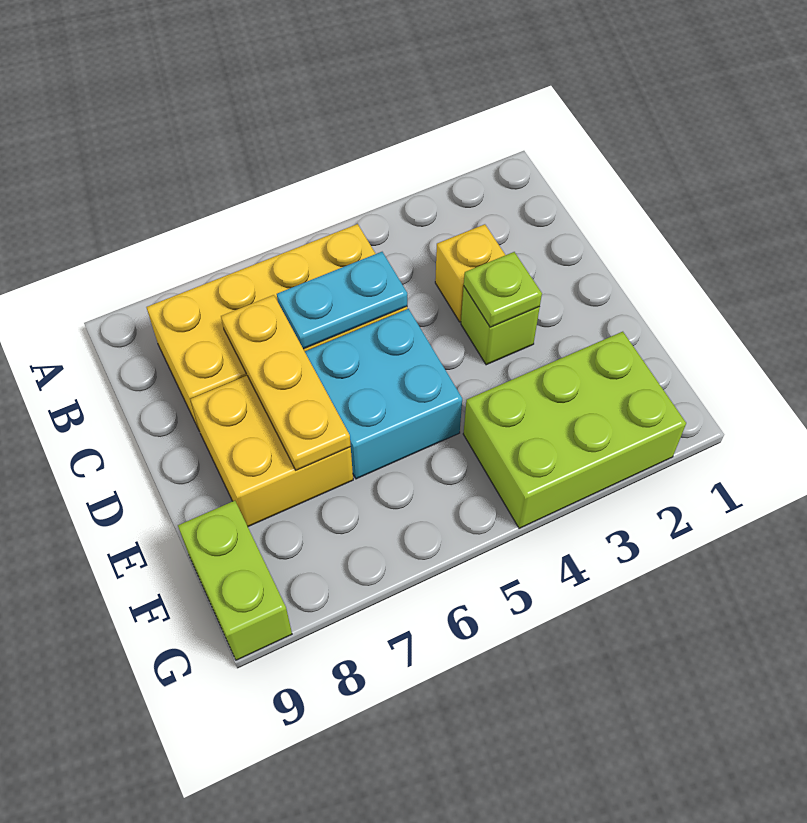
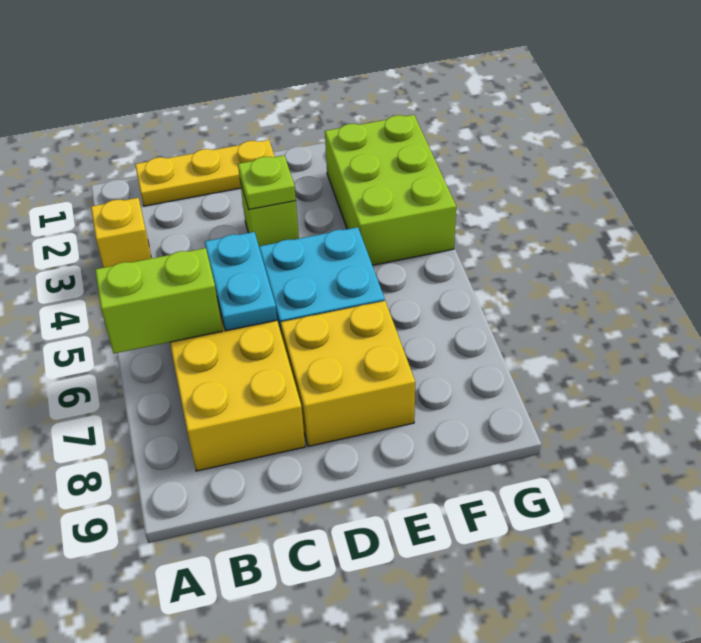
yellow 1x1 brick [435,224,505,322] -> yellow 1x1 brick moved to [91,198,151,268]
yellow 1x3 plate [221,295,351,470] -> yellow 1x3 plate moved to [135,140,275,206]
lime 1x2 brick [178,501,292,660] -> lime 1x2 brick moved to [95,248,222,353]

